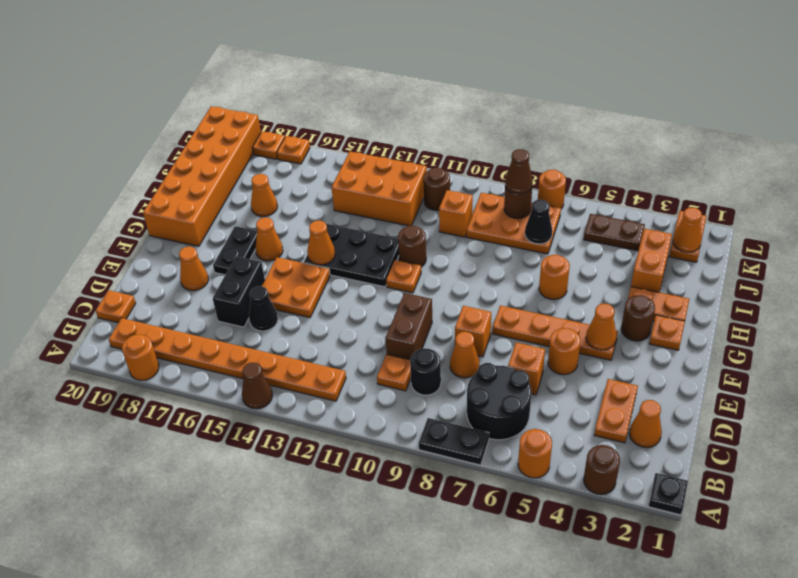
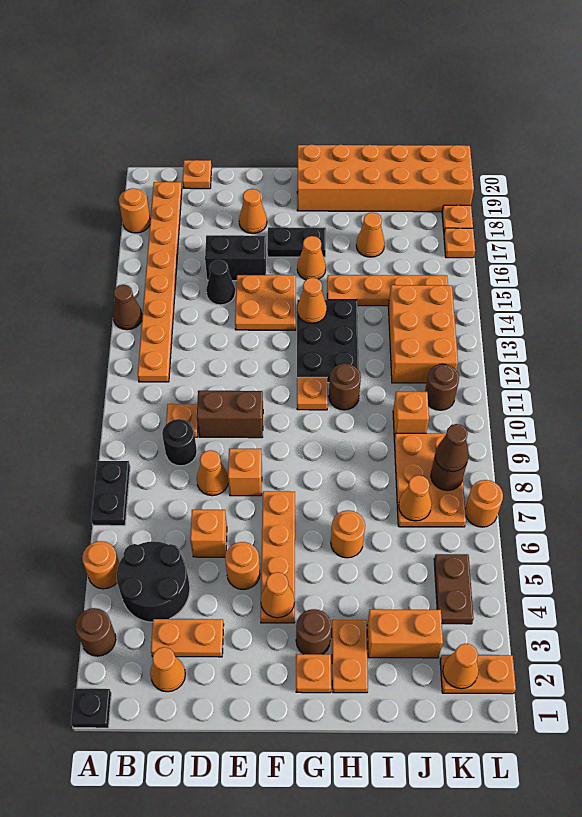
black 2x2 round brick [467,363,531,440] -> black 2x2 round brick moved to [117,541,190,622]
none -> orange 1x4 plate [327,275,448,306]
black 1x1 cone [525,200,552,244] -> orange 1x1 cone [399,475,432,521]

